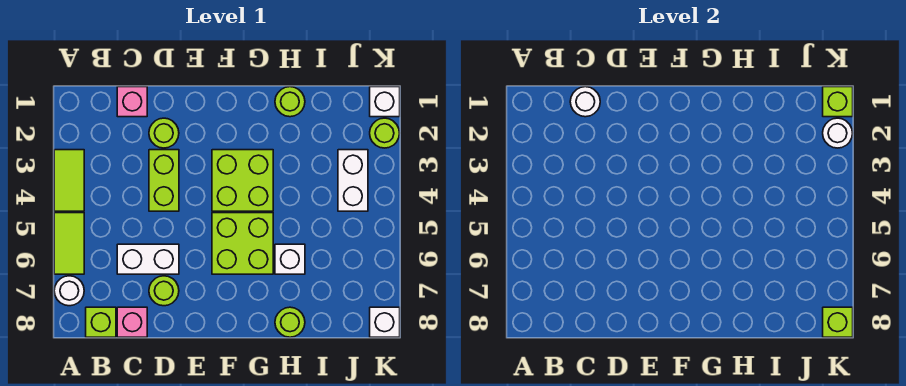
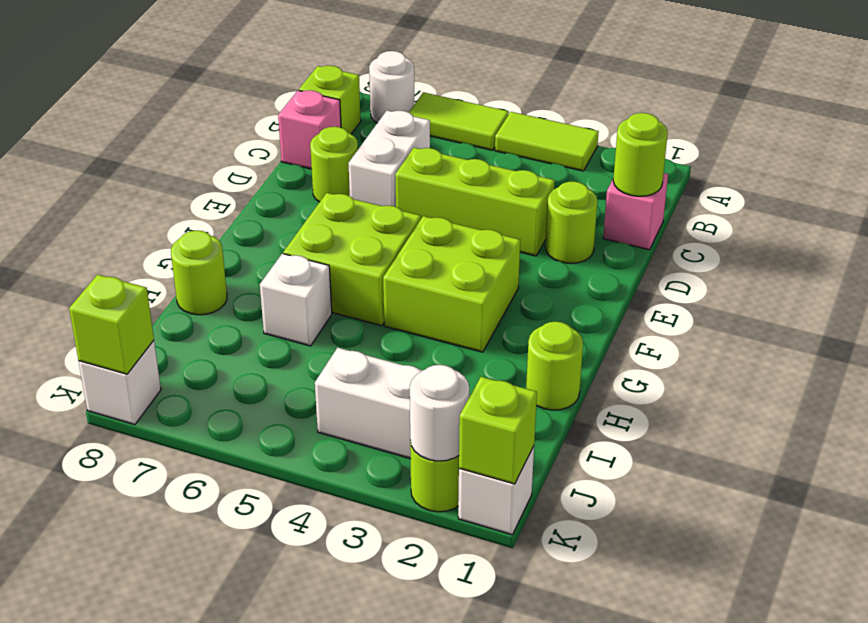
white 1x1 round brick [570,87,600,117] -> lime 1x1 round brick [613,113,668,196]
lime 1x2 brick [149,150,179,211] -> lime 1x3 brick [395,148,555,256]

